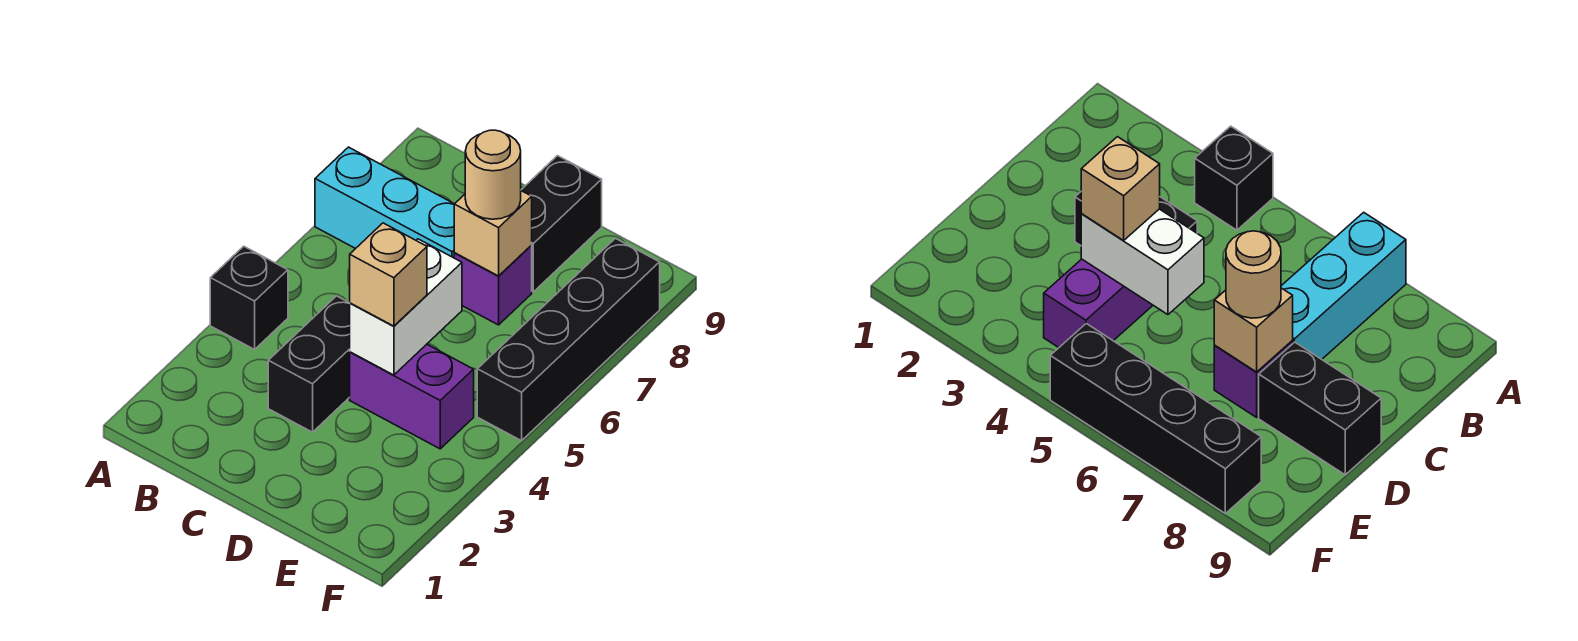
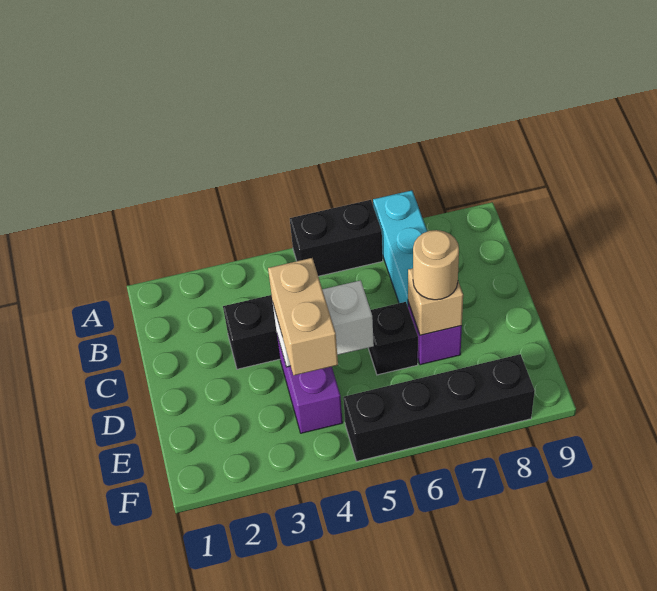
black 1x1 brick [210,246,288,349] -> black 1x1 brick moved to [368,302,418,375]
tan 1x1 brick [350,223,427,326] -> tan 1x2 brick [268,258,338,375]
black 1x2 brick [521,156,602,292] -> black 1x2 brick moved to [290,200,383,276]

